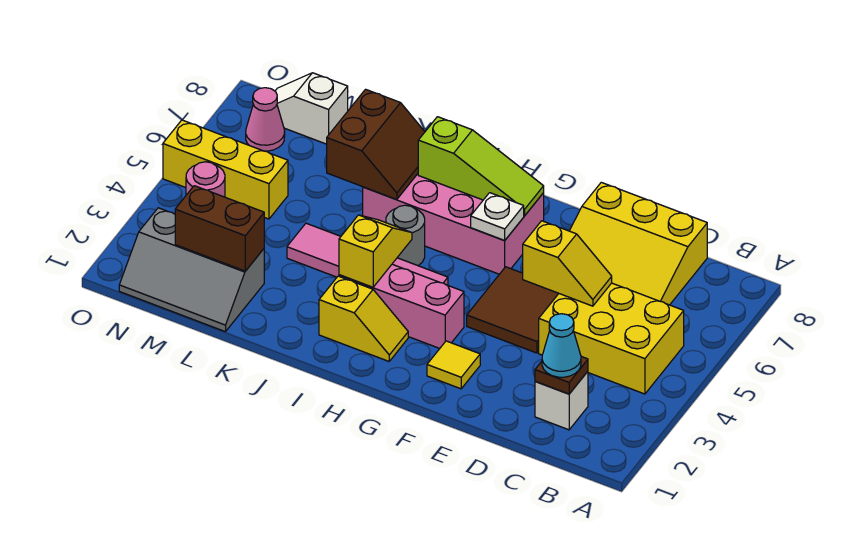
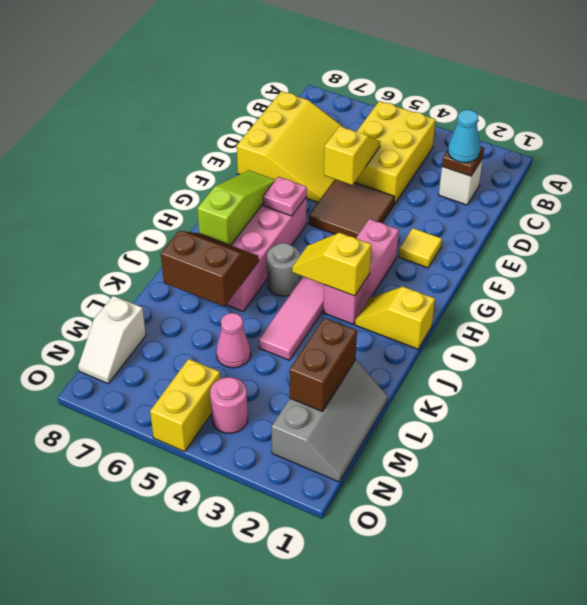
white 1x1 plate [471,193,524,241] -> pink 1x1 plate [263,177,307,216]
yellow 1x2 slope [319,276,408,361] -> yellow 1x2 slope turned to [355,287,435,349]
yellow 1x3 brick [163,120,288,219] -> yellow 1x2 brick [150,359,220,452]
pink 1x1 cone [246,88,285,151] -> pink 1x1 cone moved to [216,313,251,368]

